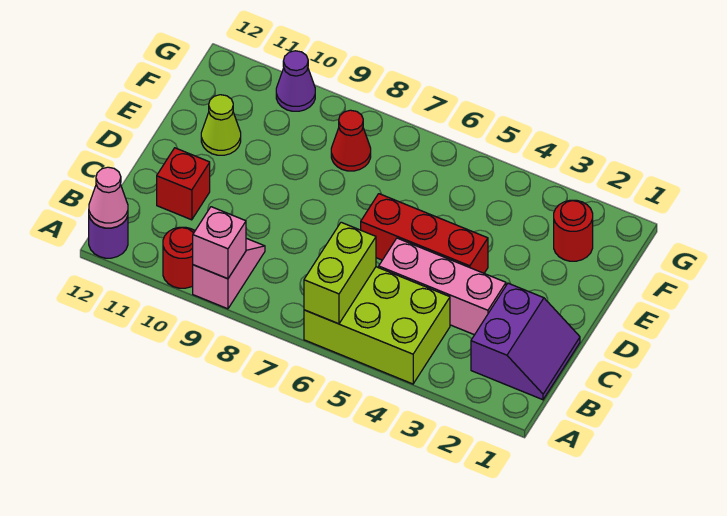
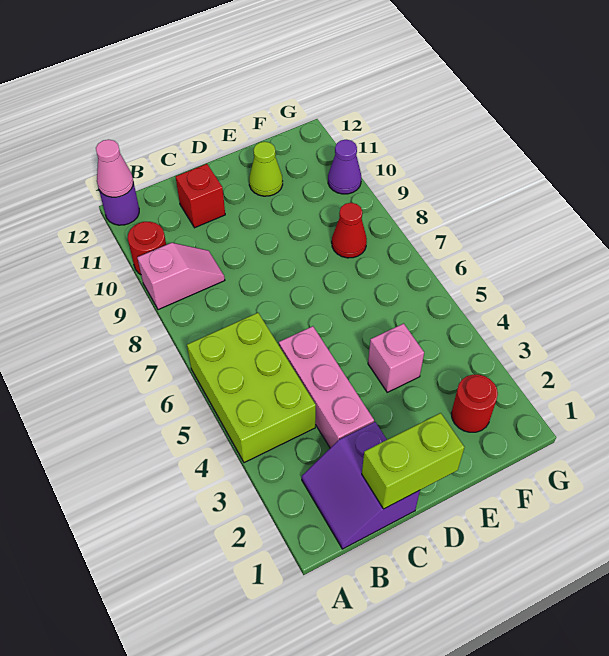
lime 1x2 brick [304,222,376,324] -> lime 1x2 brick moved to [362,413,464,509]
pink 1x1 brick [193,207,246,279] -> pink 1x1 brick moved to [368,323,424,392]
purple 2x2 slope [471,283,580,400] -> purple 2x2 slope turned to [302,422,420,549]
red 1x3 brick [361,194,488,273] -> none

